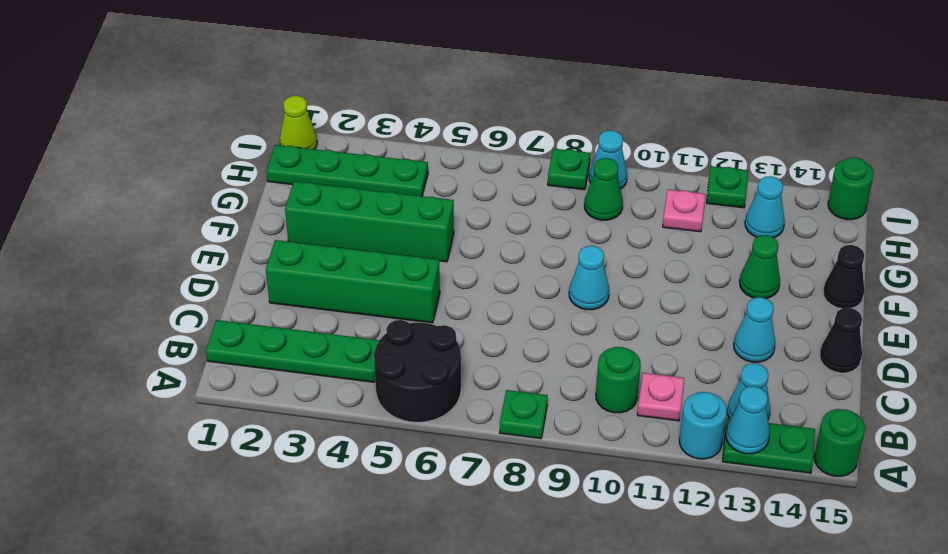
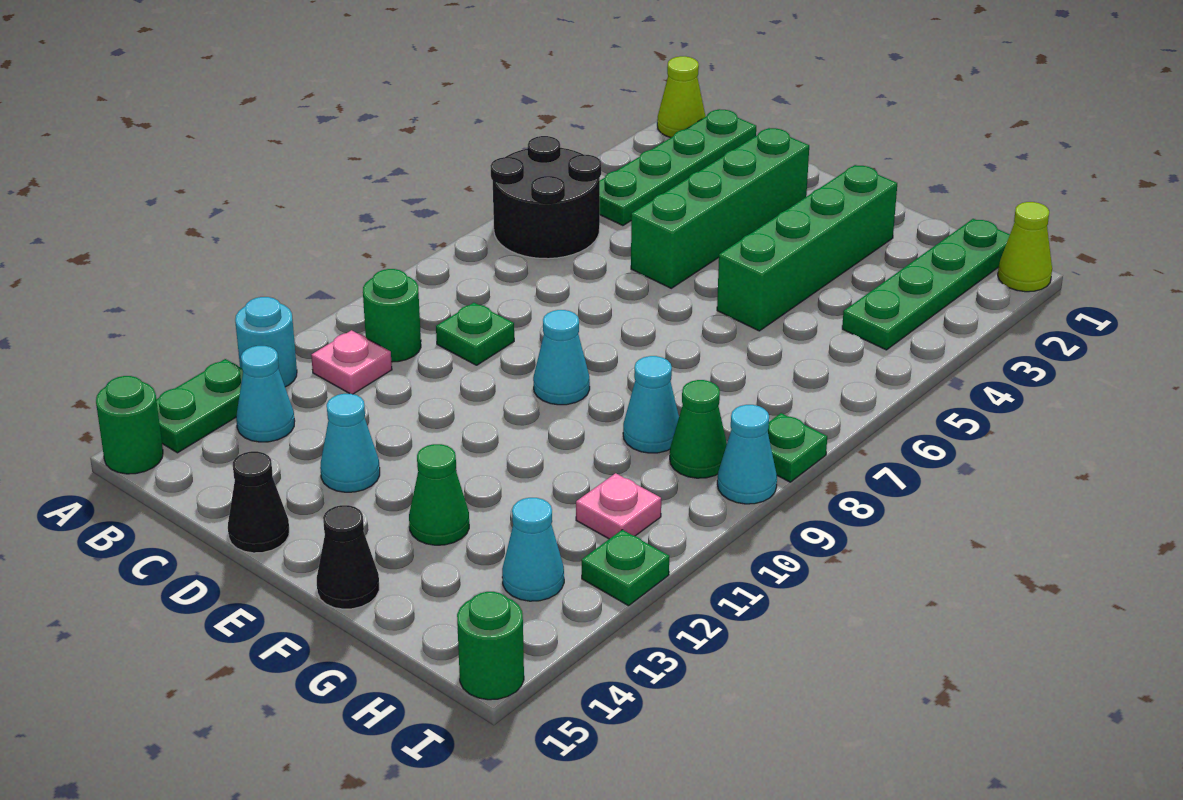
none -> lime 1x1 cone [657,56,706,138]
green 1x1 plate [500,390,548,439] -> green 1x1 plate moved to [436,303,514,365]
cyan 1x1 cone [726,386,770,454] -> cyan 1x1 cone moved to [623,356,679,453]

